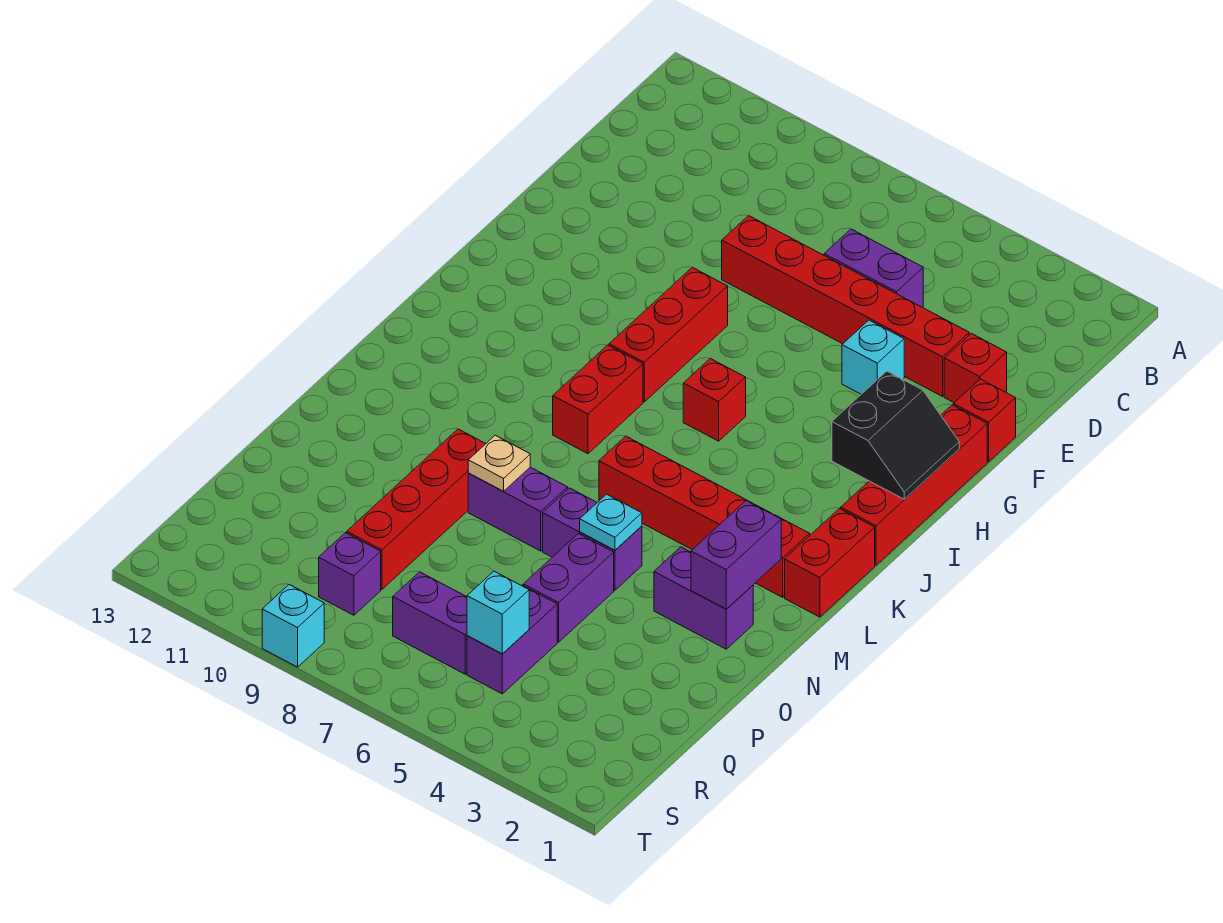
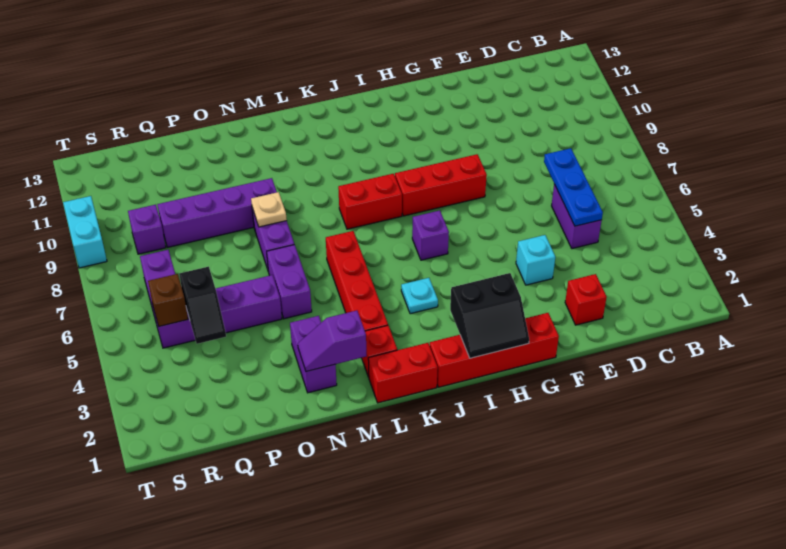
none -> blue 1x3 plate [544,148,603,226]
red 1x6 brick [722,216,969,396] -> none
red 1x1 brick [953,379,1016,462] -> none
red 1x1 brick [683,359,746,441] -> purple 1x1 brick [412,210,449,260]
purple 1x2 brick [691,501,781,609] -> purple 1x2 slope [298,311,367,372]
cyan 1x1 plate [580,494,642,550] -> cyan 1x1 plate moved to [401,278,438,314]
red 1x4 brick [347,429,486,589] -> purple 1x4 brick [157,178,277,247]
none -> black 1x2 slope [179,267,226,344]
cyan 1x1 brick [467,571,529,654] -> brown 1x1 brick [148,274,188,326]
cyan 1x1 brick [262,585,324,667] -> cyan 1x2 brick [63,196,107,268]

